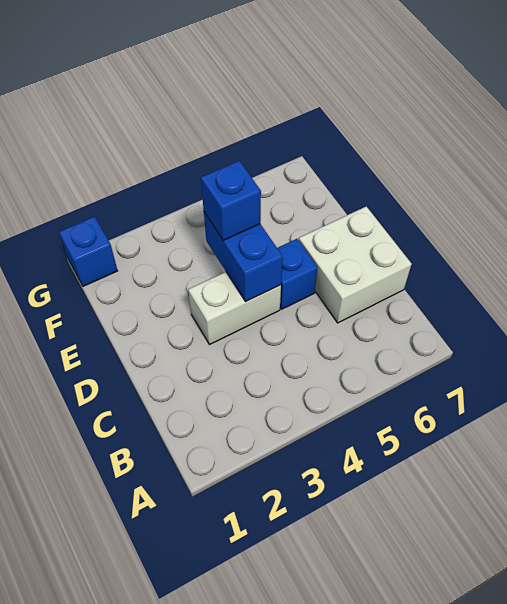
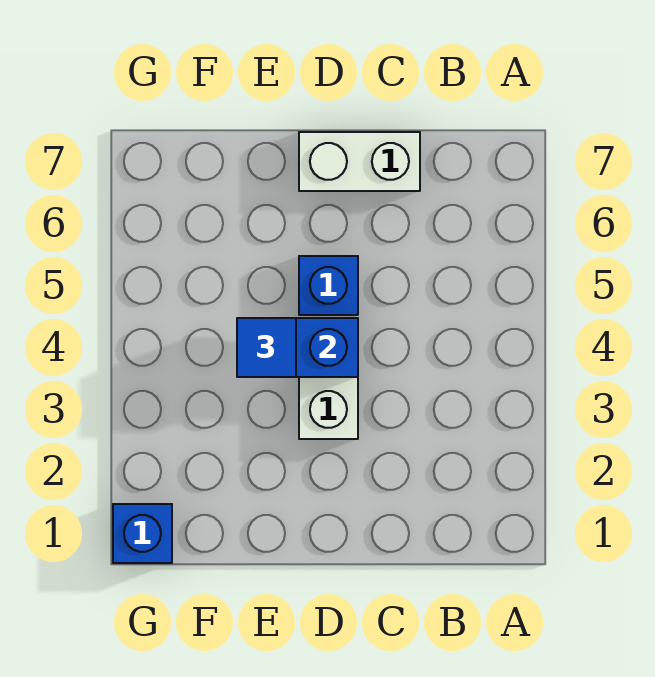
white 2x2 brick [299,206,412,323] -> white 1x2 brick [299,132,420,191]
blue 1x1 brick [201,161,261,240] -> blue 1x1 tile [237,318,296,377]

